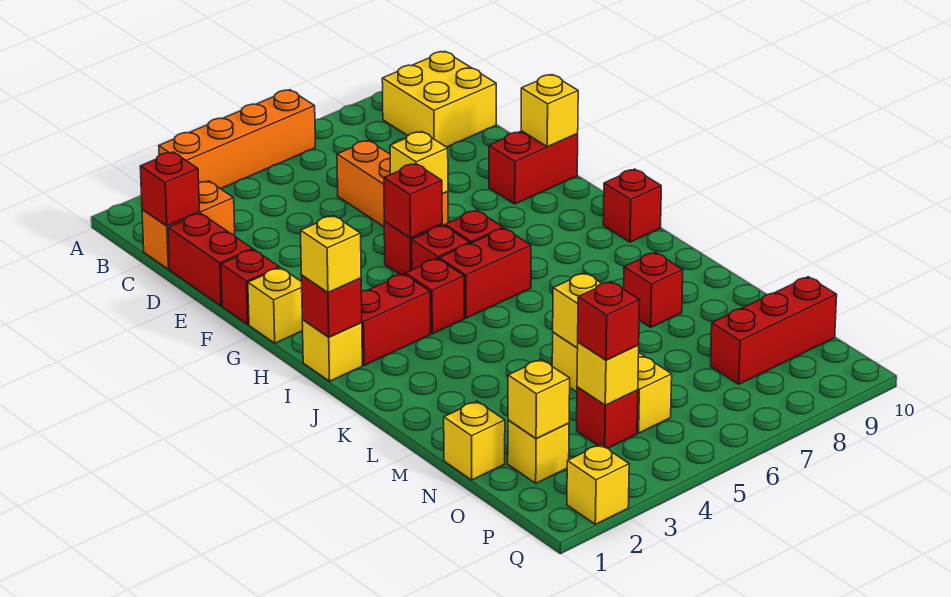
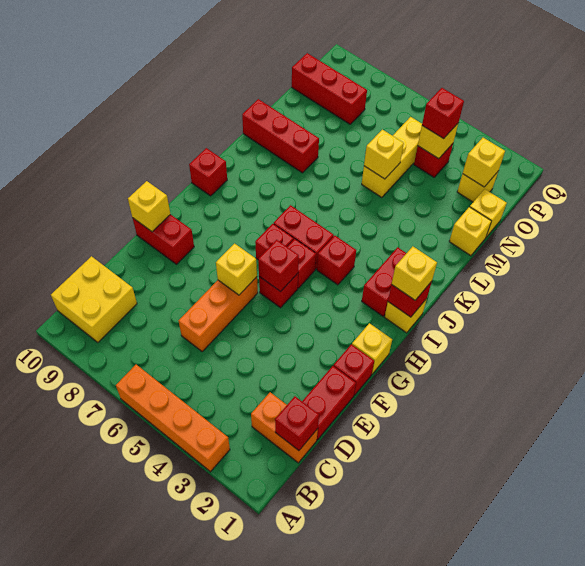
red 1x2 brick [361,274,431,365] -> red 1x2 brick turned to [362,247,406,316]
red 1x1 brick [624,252,683,327] -> red 1x3 brick [242,99,319,173]
yellow 1x1 brick [567,445,629,524] -> yellow 1x1 brick moved to [449,207,491,256]

